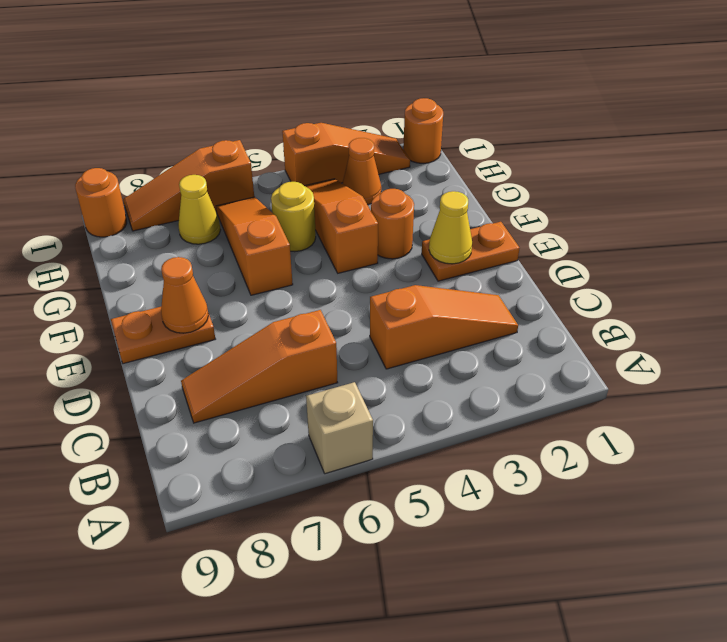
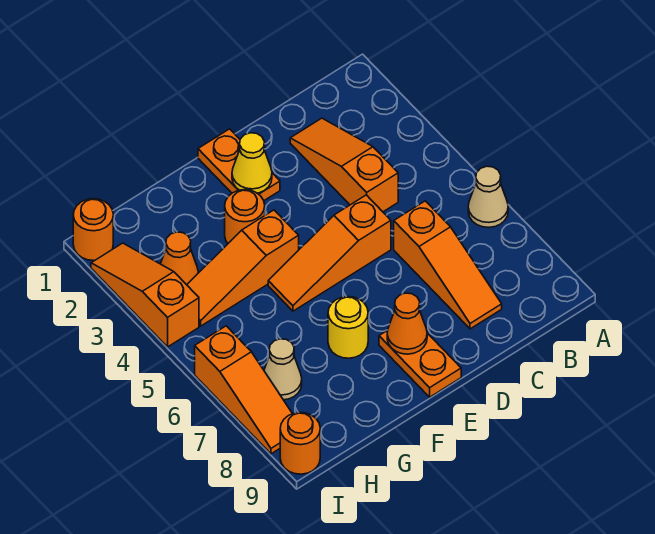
tan 1x1 brick [306,382,373,474] -> tan 1x1 cone [468,166,508,227]
orange 1x3 slope [216,197,293,295] -> orange 1x3 slope moved to [268,195,391,311]
yellow 1x1 round brick [271,182,316,252] -> yellow 1x1 round brick moved to [328,297,368,358]
yellow 1x1 cone [178,175,220,244] -> tan 1x1 cone [264,339,302,400]

